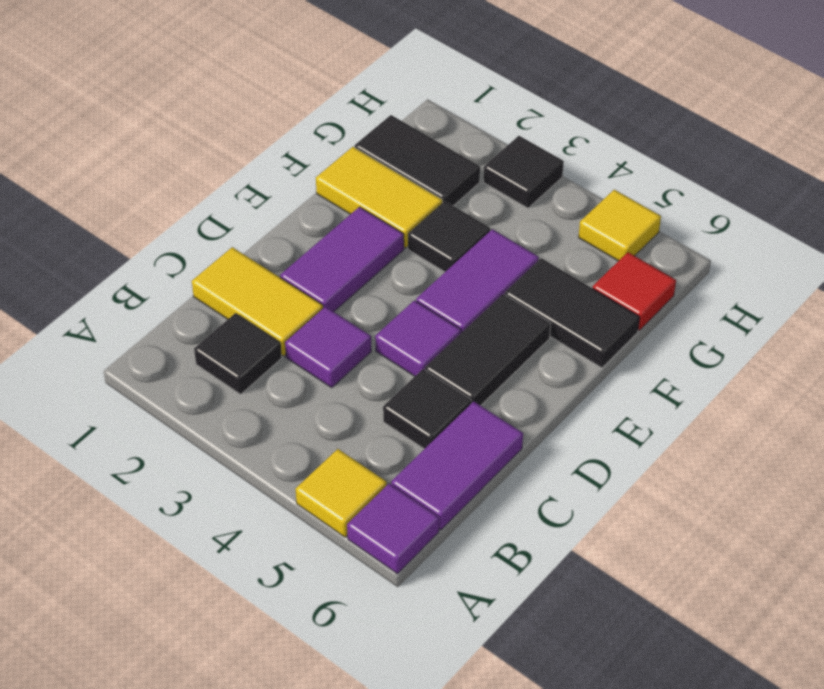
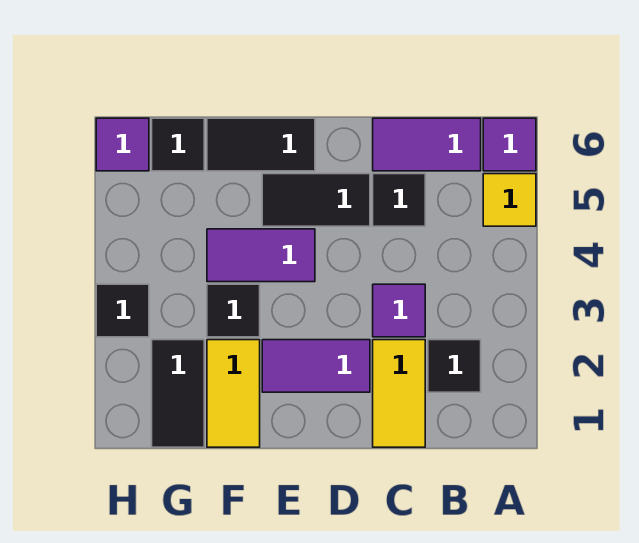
purple 1x1 tile [375,300,461,376] -> purple 1x1 tile moved to [96,118,149,171]
black 1x2 tile [505,258,640,368] -> black 1x2 tile turned to [207,118,315,171]
red 1x1 tile [593,252,676,330] -> black 1x1 tile [152,118,204,171]
yellow 1x1 tile [579,190,661,261] -> none

